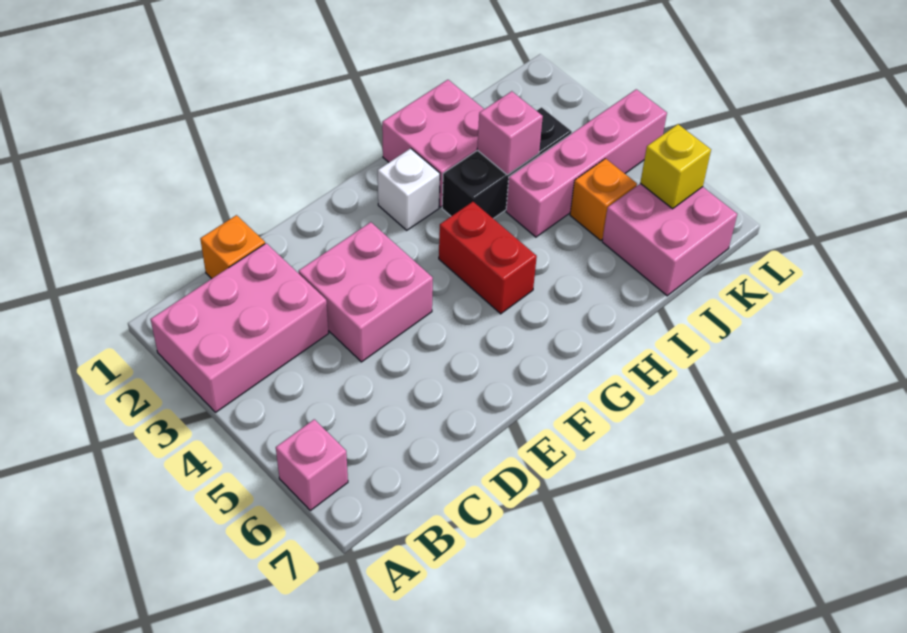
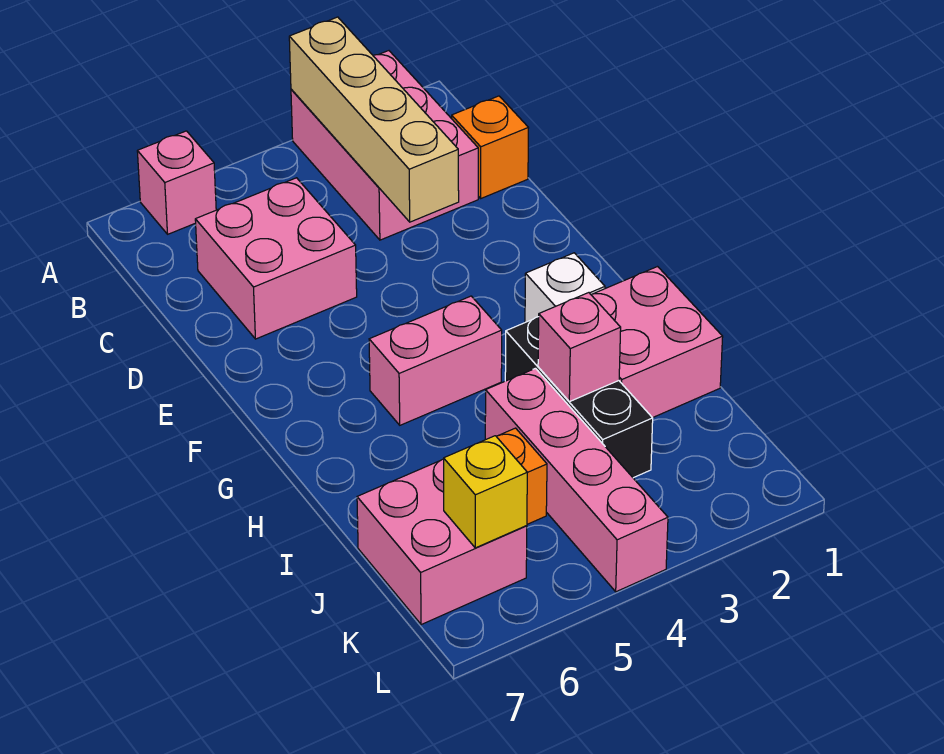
none -> tan 1x4 brick [289,17,459,222]
pink 2x2 brick [299,222,433,362] -> pink 2x2 brick moved to [195,178,357,339]
red 1x2 brick [439,202,537,314] -> pink 1x2 brick [369,296,502,425]

